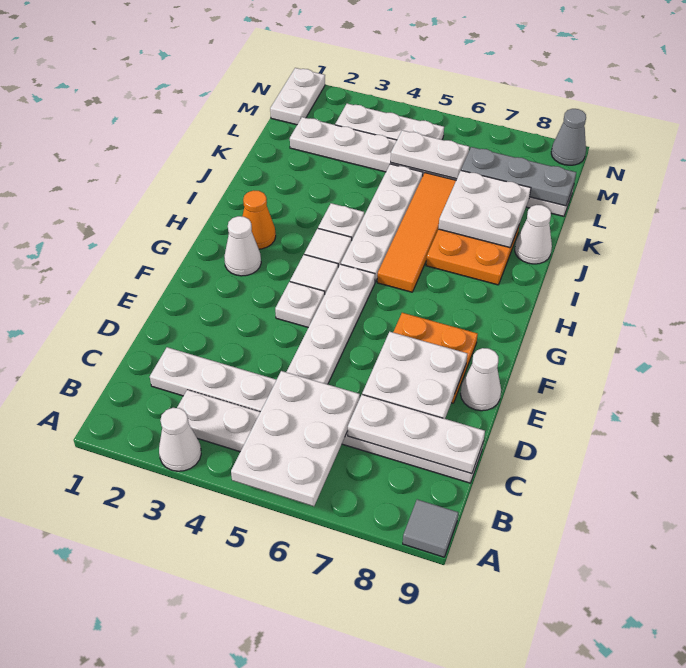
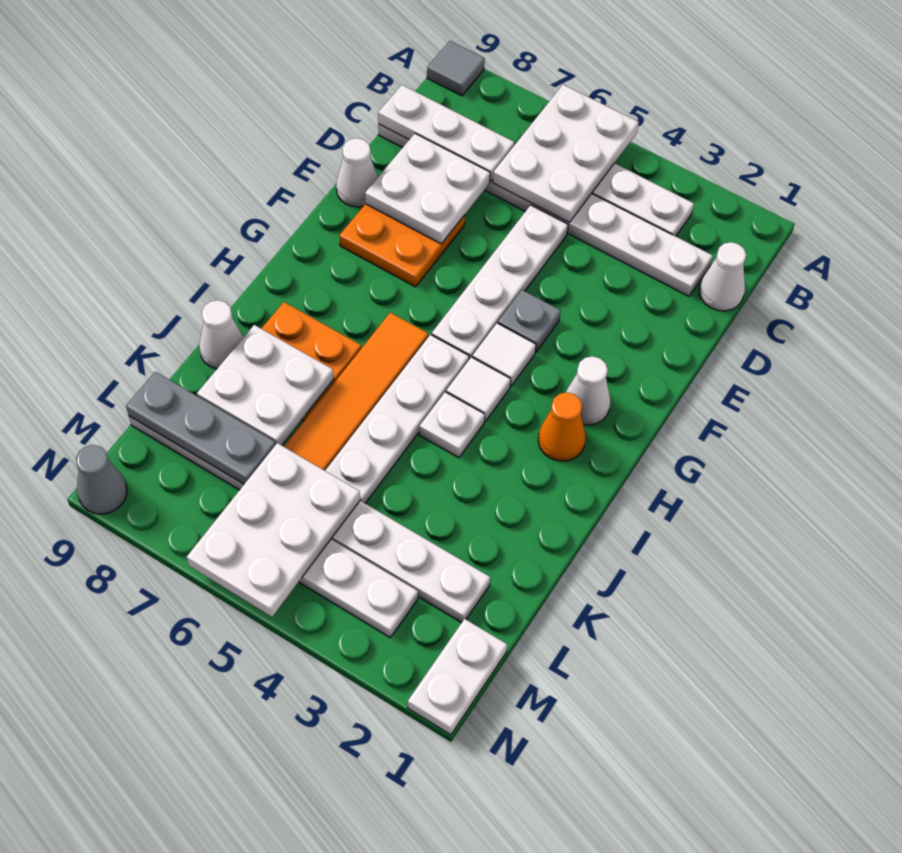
white 1x1 cone [159,408,201,471] -> white 1x1 cone moved to [699,242,746,311]
white 1x1 plate [275,282,325,327] -> grey 1x1 plate [498,290,561,352]
white 1x2 plate [391,130,469,179] -> white 2x3 plate [187,443,360,617]

